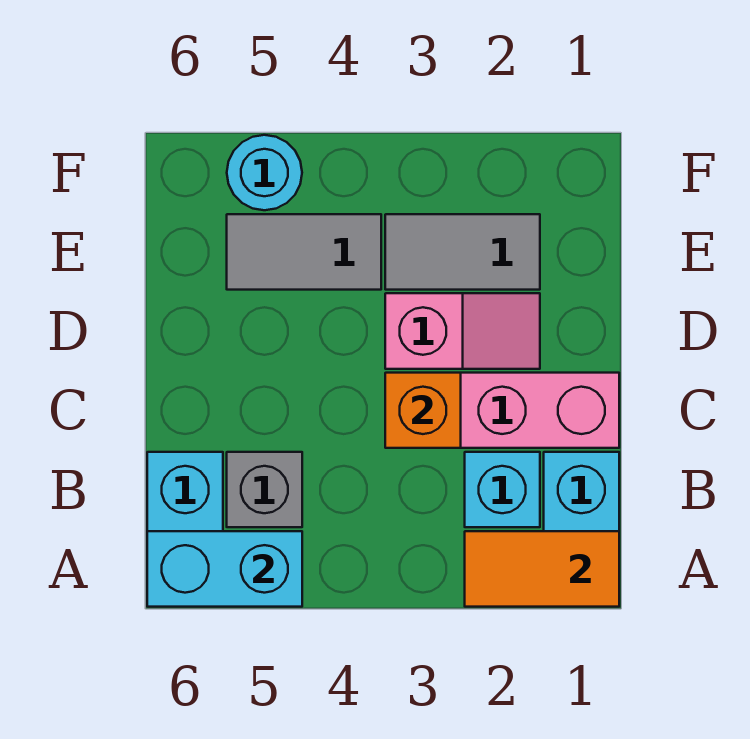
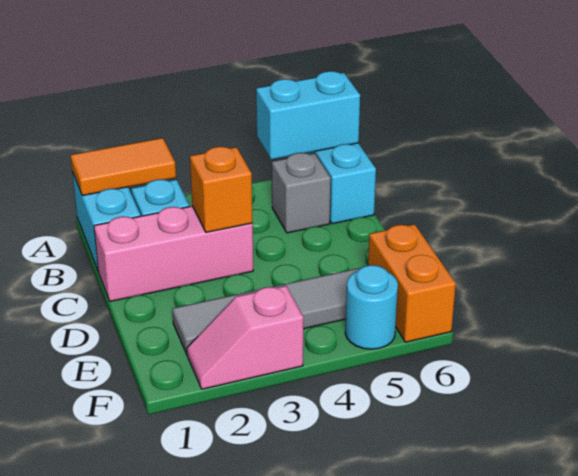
pink 1x2 slope [385,293,540,369] -> pink 1x2 slope moved to [187,286,303,389]
none -> orange 1x2 brick [368,224,456,342]

